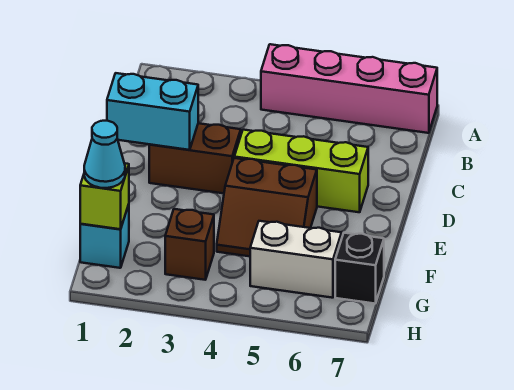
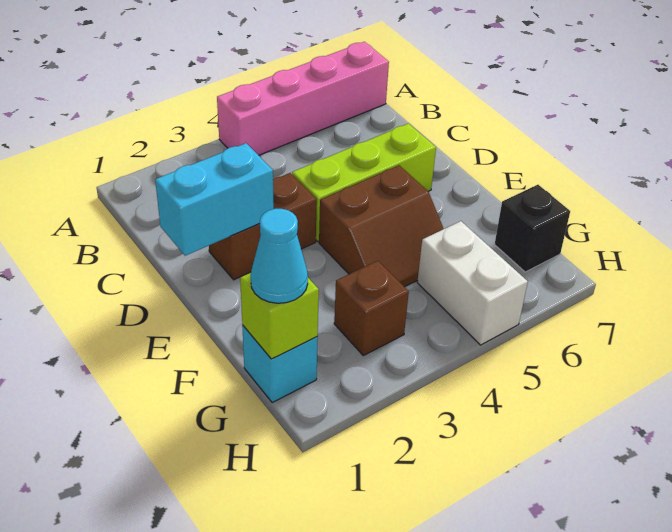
white 1x2 brick [250,221,342,298] -> white 1x2 brick turned to [417,221,528,345]

